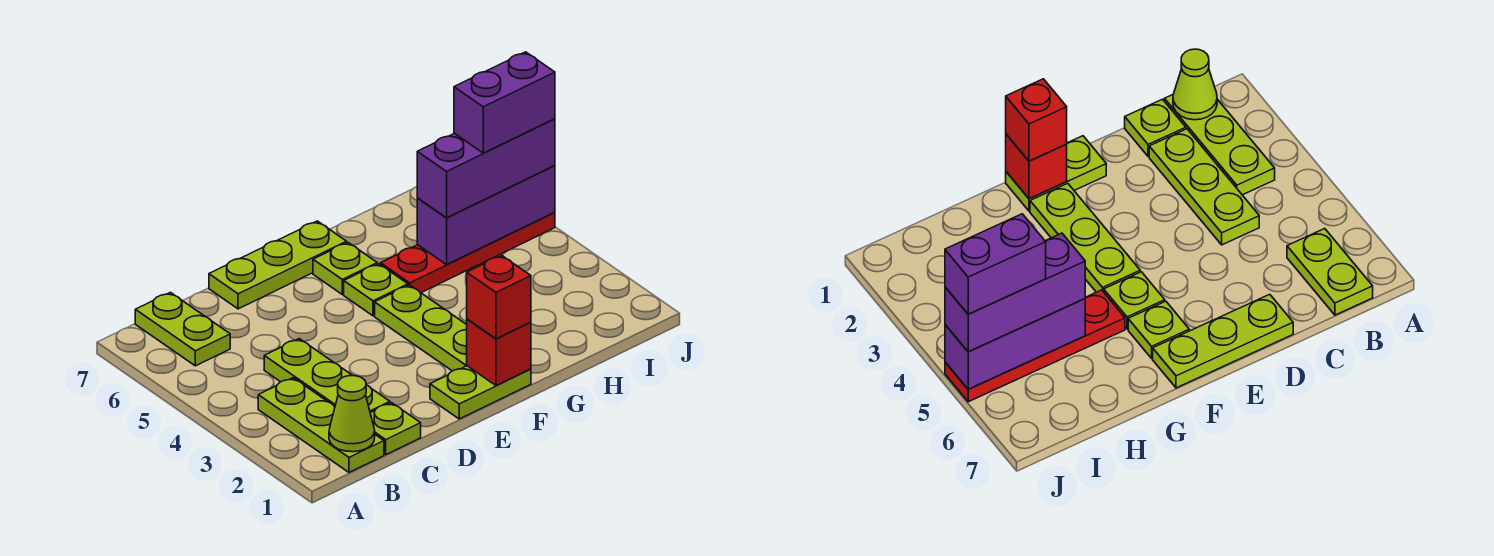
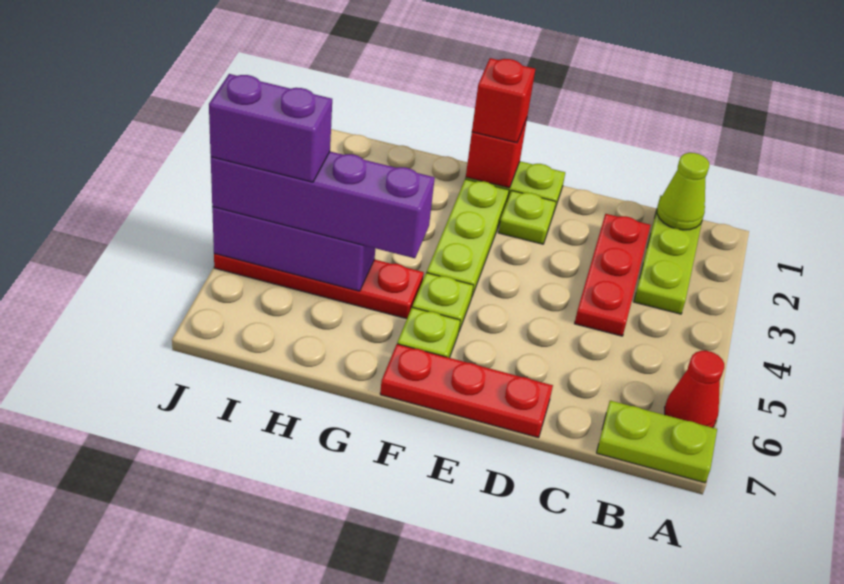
none -> red 1x1 cone [665,351,724,428]
lime 1x2 plate [135,292,230,366] -> lime 1x2 plate turned to [597,401,717,483]
lime 1x1 plate [370,403,421,454] -> lime 1x1 plate moved to [498,191,556,244]
lime 1x3 plate [264,339,390,413] -> red 1x3 plate [574,214,651,336]
lime 1x3 plate [209,221,347,309] -> red 1x3 plate [380,344,553,438]
purple 1x3 brick [417,119,555,218] -> purple 1x4 brick [211,152,435,258]

